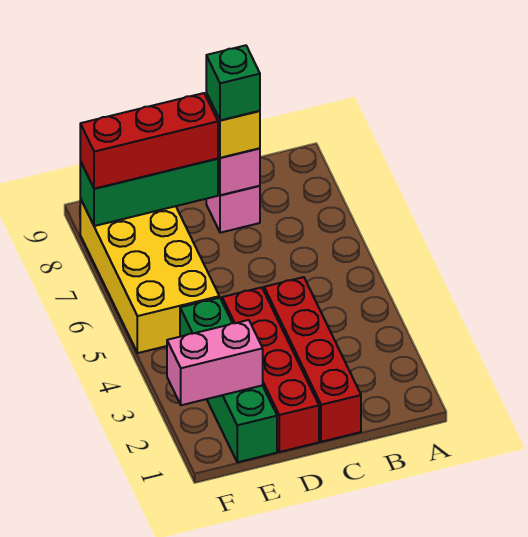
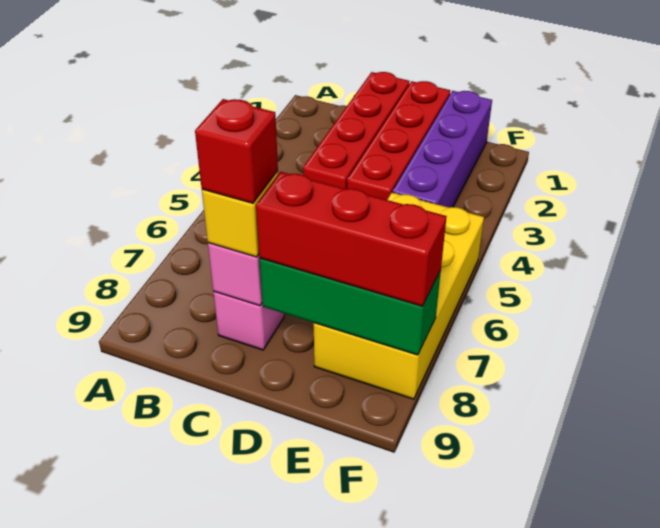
green 1x1 brick [206,45,260,120] -> red 1x1 brick [195,99,278,203]
green 1x4 brick [180,298,277,462] -> purple 1x4 brick [393,91,492,208]
pink 1x2 brick [167,320,263,405] -> none

